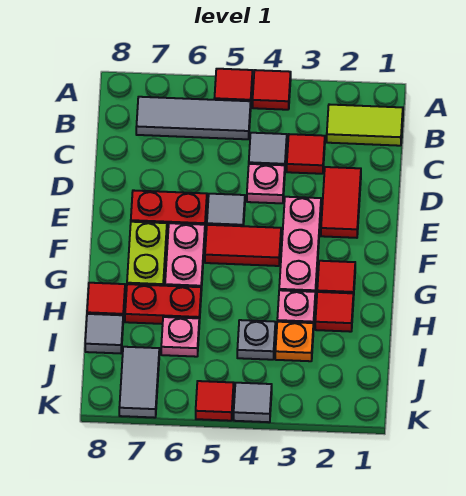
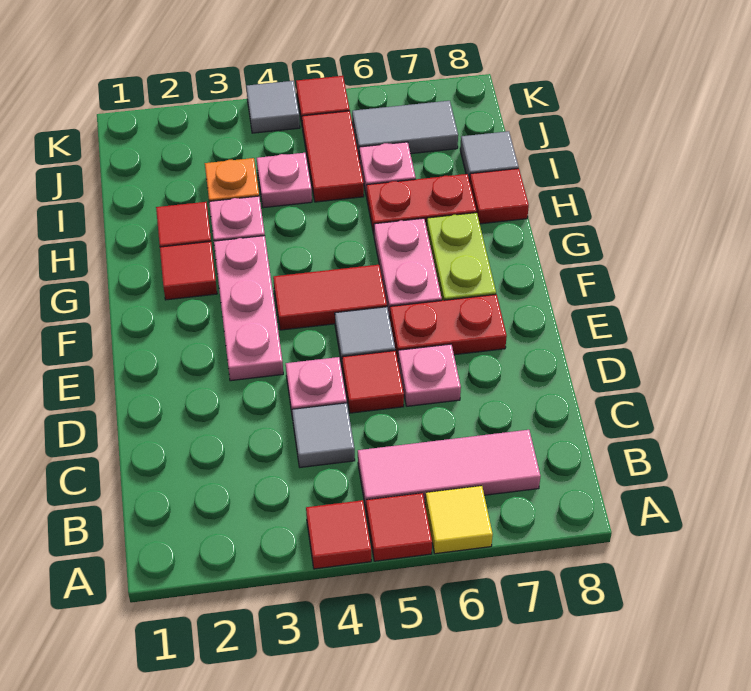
none -> yellow 1x1 tile [425,486,493,554]
lime 1x2 tile [327,104,403,146] -> none
grey 1x3 tile [136,97,251,139] -> pink 1x3 tile [358,430,541,508]
red 1x1 tile [287,134,325,174] -> red 1x1 tile moved to [342,351,404,413]
red 1x2 tile [321,167,361,238] -> red 1x2 tile moved to [302,111,364,202]
none -> pink 1x1 plate [398,344,461,406]
grey 1x1 plate [237,320,275,360] -> pink 1x1 plate [257,153,312,208]
grey 1x2 tile [119,347,159,418] -> grey 1x2 tile turned to [352,101,458,156]

